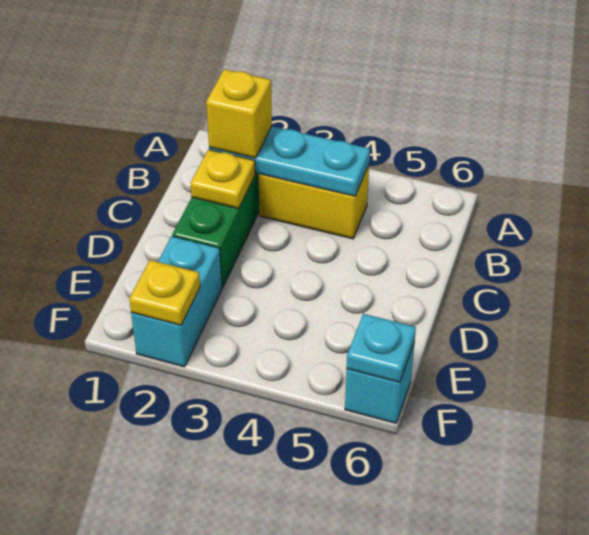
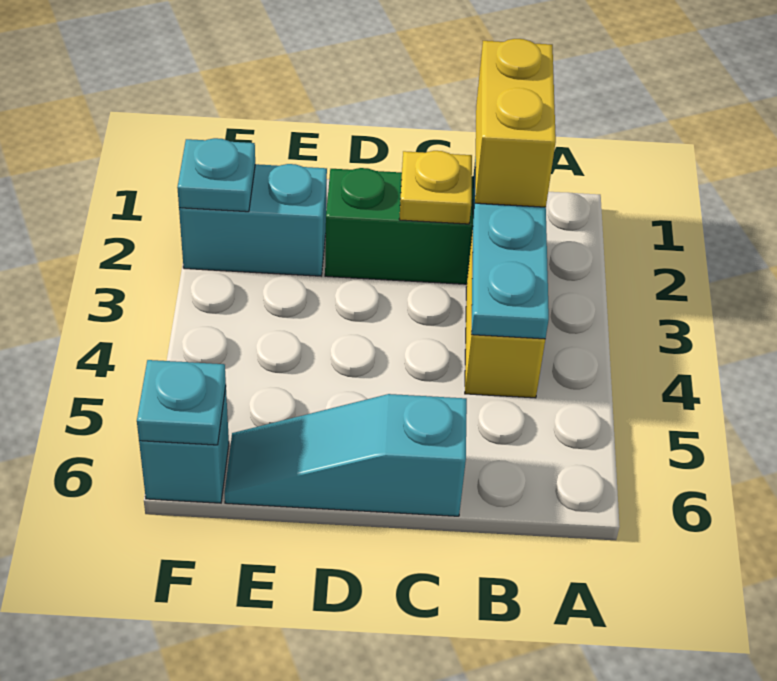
yellow 1x1 brick [206,69,272,158] -> yellow 1x2 brick [475,39,556,207]
none -> cyan 1x3 slope [224,394,467,516]
yellow 1x1 plate [129,260,200,325] -> cyan 1x1 plate [177,138,255,212]

